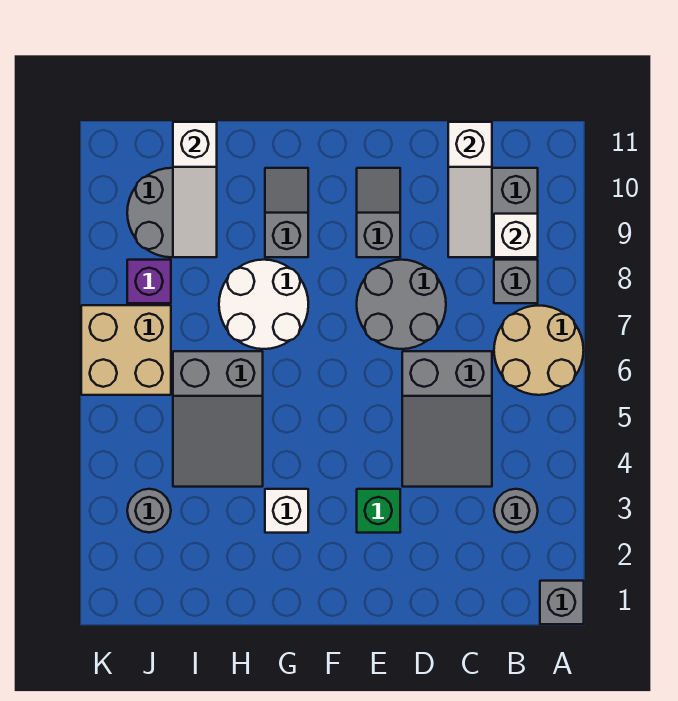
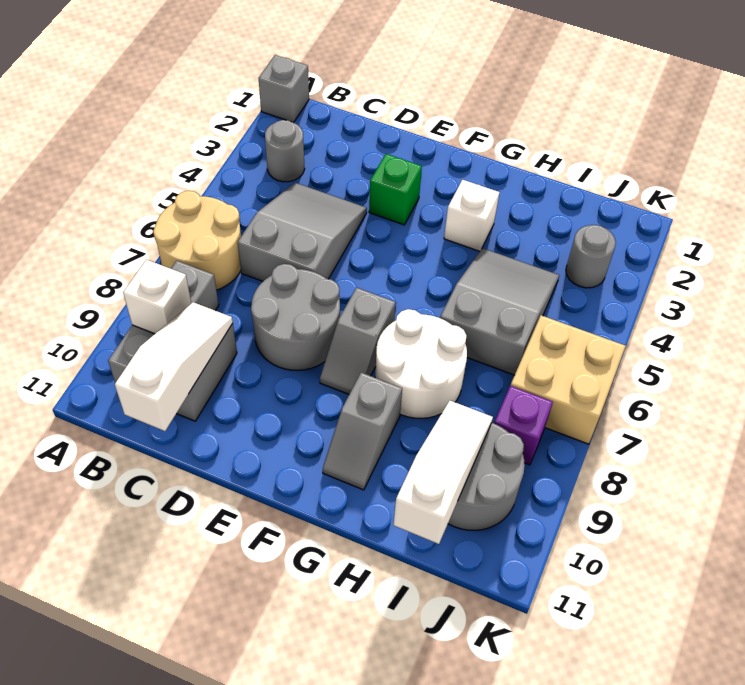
grey 1x2 slope [357,168,400,257] -> grey 1x2 slope moved to [320,288,396,394]

